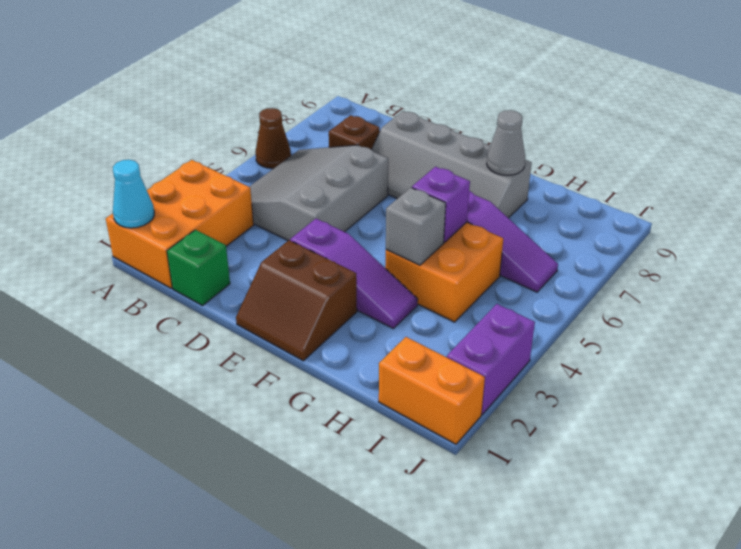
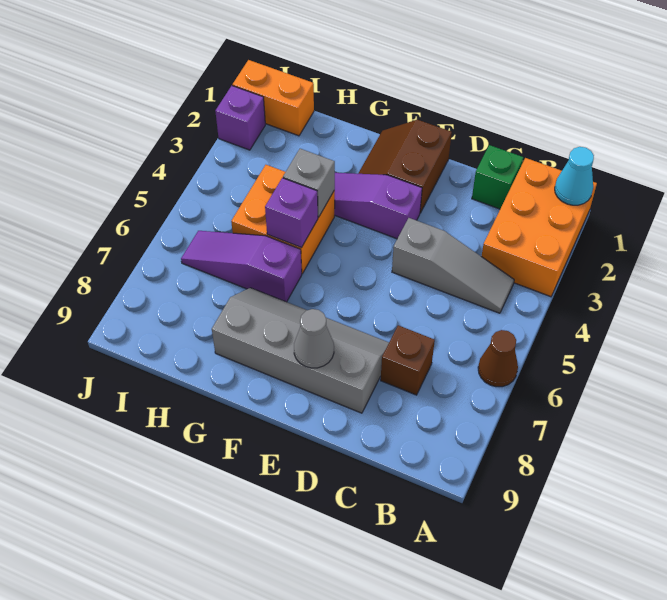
grey 3x3 slope [249,145,388,240] -> grey 1x3 slope [392,218,514,313]
brown 2x2 slope [236,240,357,361] -> brown 2x2 slope turned to [358,120,452,213]
grey 1x1 cone [487,110,525,175] -> grey 1x1 cone moved to [294,309,334,368]
purple 1x2 brick [447,304,535,414] -> purple 1x1 brick [215,86,265,150]

